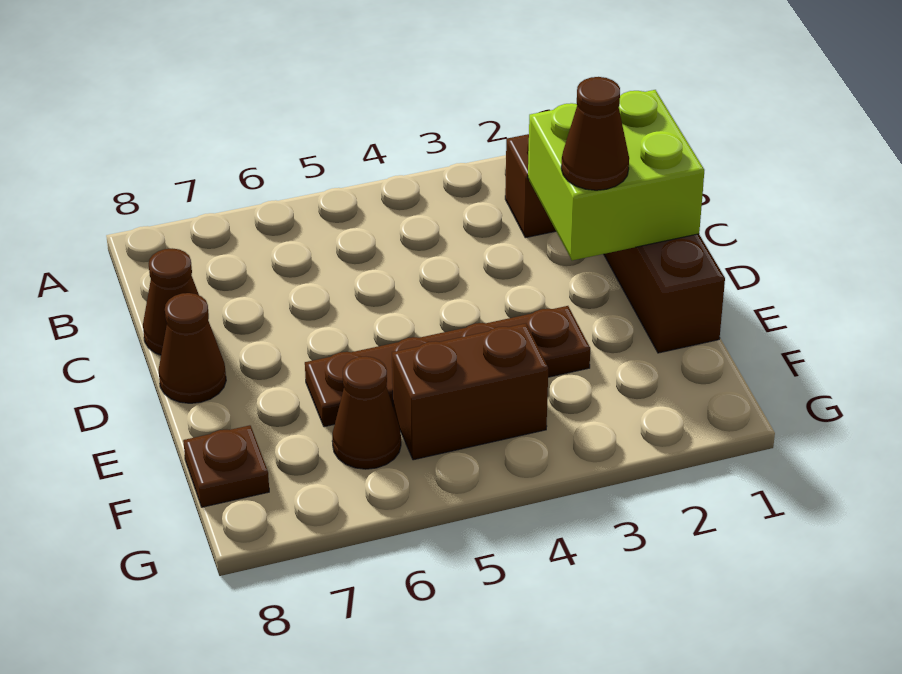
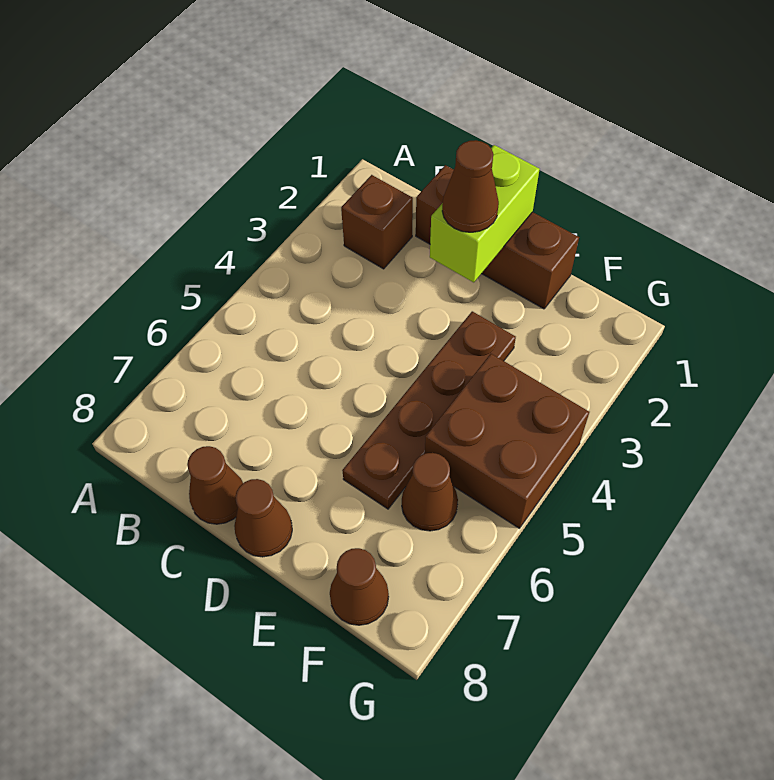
lime 2x2 brick [528,90,704,261] -> lime 1x2 brick [430,145,540,282]
brown 1x2 brick [392,323,548,460] -> brown 2x2 brick [425,354,589,528]
brown 1x1 plate [183,425,269,507] -> brown 1x1 cone [330,548,389,625]

